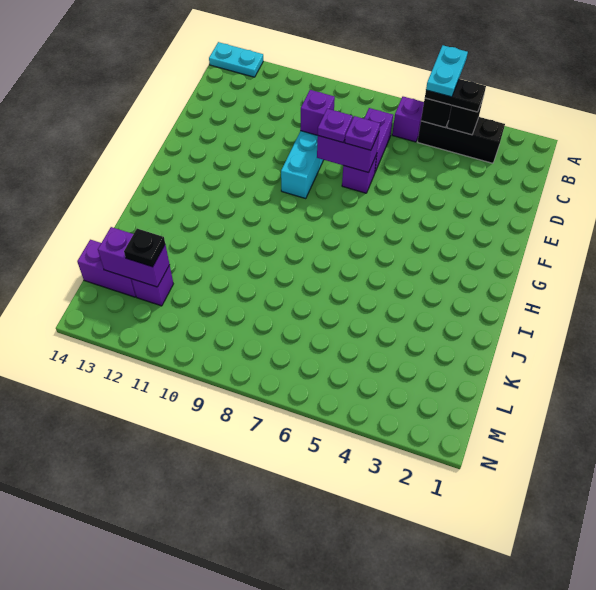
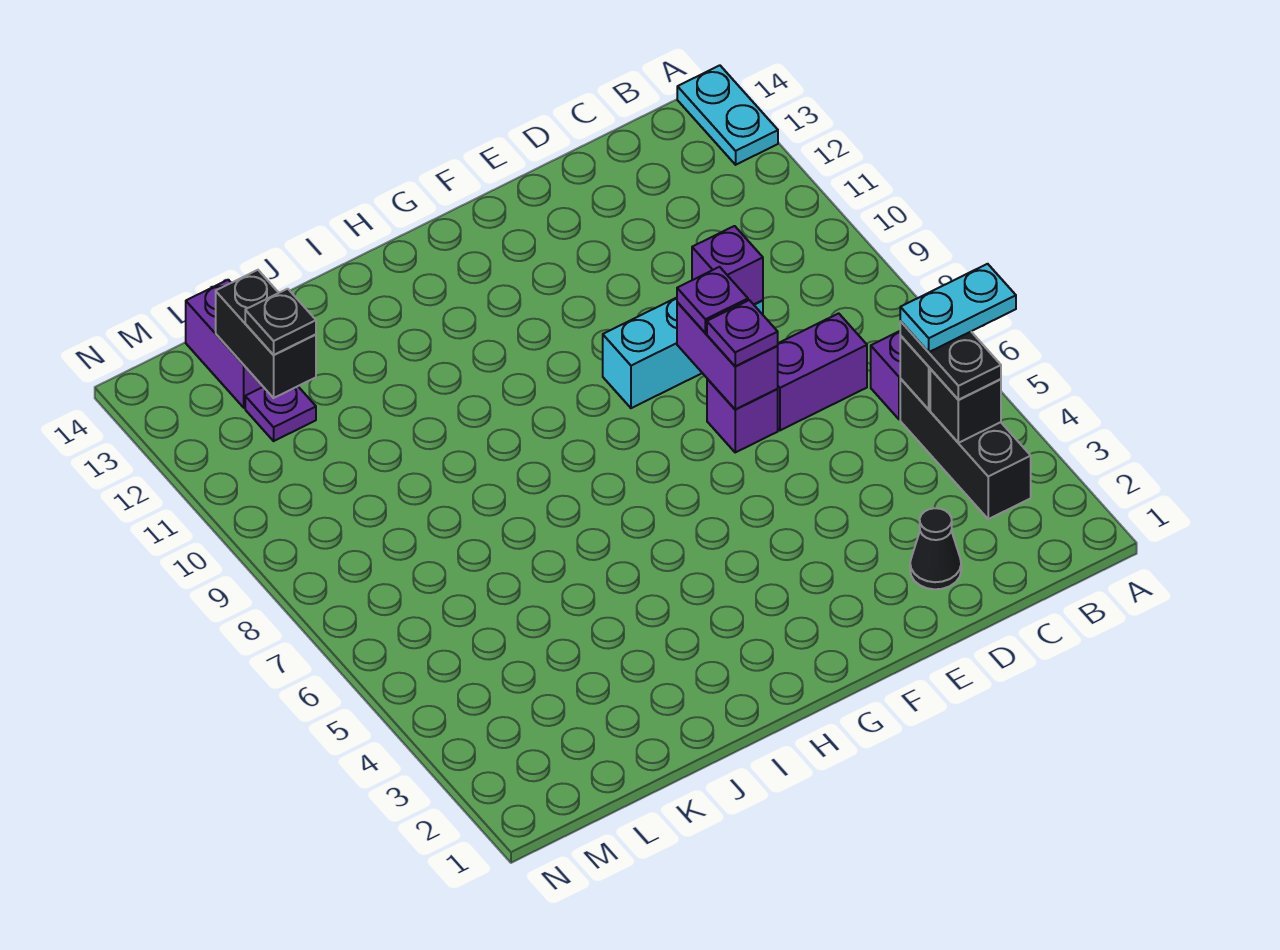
none -> black 1x1 cone [910,508,961,589]
purple 1x1 brick [132,265,173,306] -> purple 1x1 plate [245,386,316,441]
purple 1x2 brick [98,227,170,287] -> black 1x2 brick [216,270,316,398]

